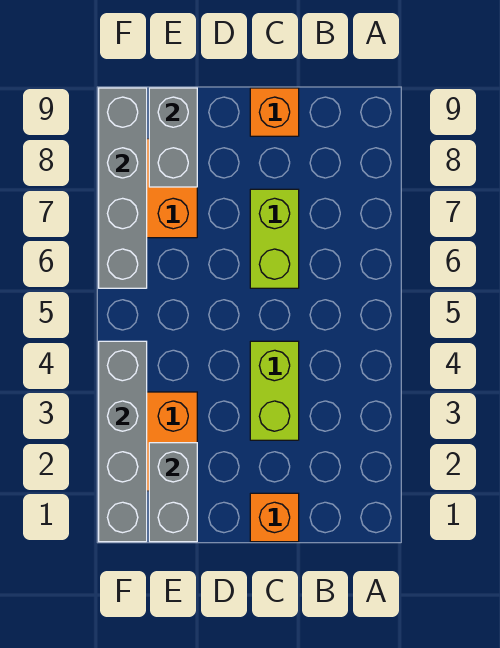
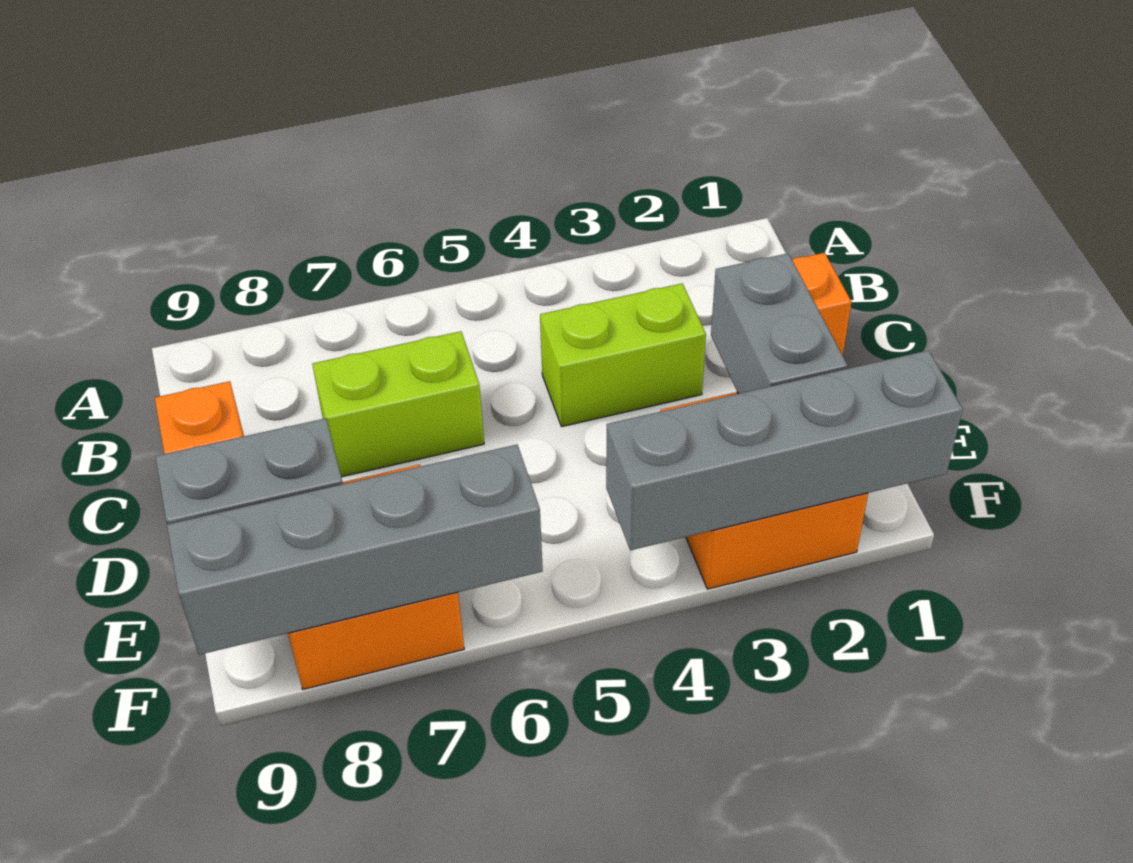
grey 1x2 brick [149,443,197,542] -> grey 1x2 brick turned to [711,253,848,394]

